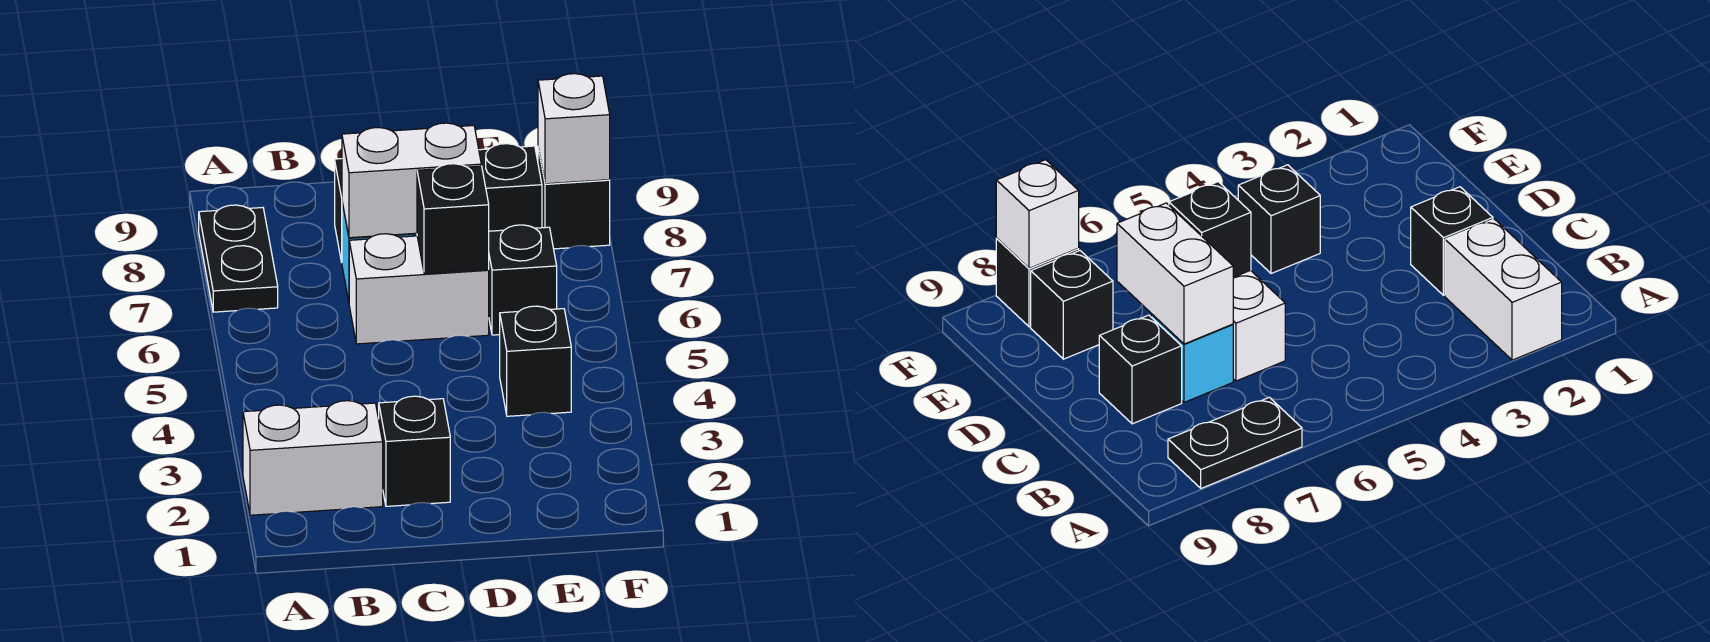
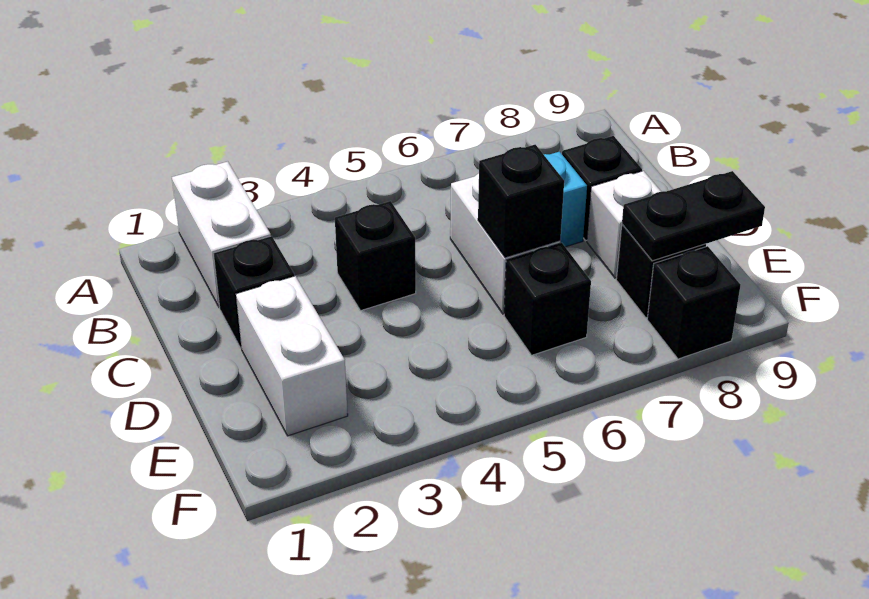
black 1x2 plate [199,205,278,312] -> black 1x2 plate moved to [622,171,765,261]
white 1x2 brick [342,123,481,238] -> white 1x2 brick moved to [236,276,348,436]
black 1x1 brick [500,306,571,416] -> black 1x1 brick moved to [335,201,416,311]
white 1x1 brick [538,74,610,184] -> white 1x1 brick moved to [587,171,661,278]

